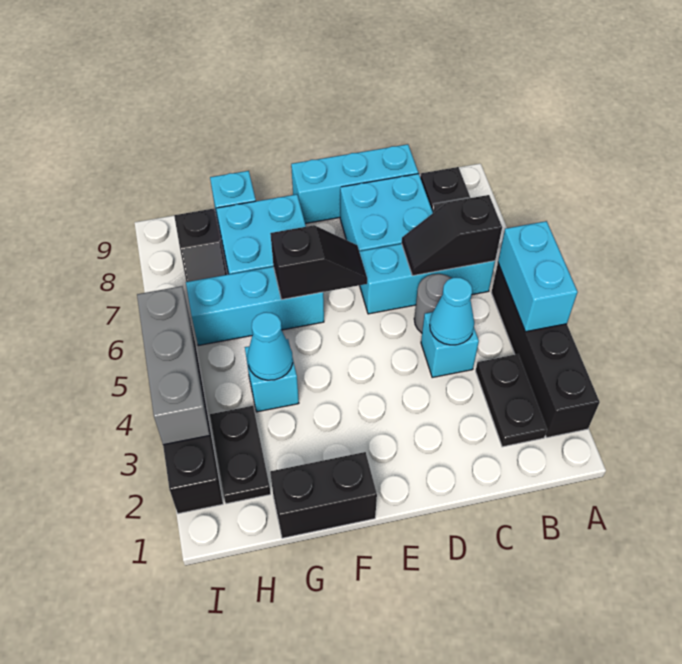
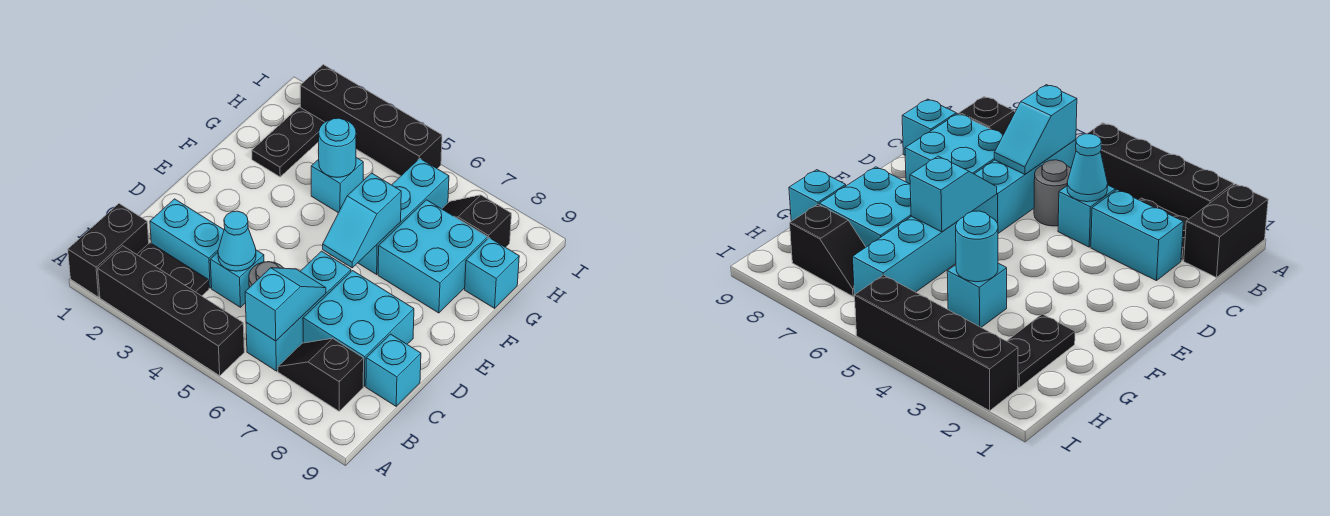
cyan 1x2 brick [498,221,578,332] -> cyan 1x2 brick moved to [150,199,224,288]
black 1x2 slope [402,195,502,276] -> cyan 1x2 slope [245,268,326,341]
cyan 1x3 brick [291,144,418,224] -> cyan 1x1 brick [366,334,421,406]
black 1x2 slope [270,225,367,299] -> cyan 1x2 slope [323,173,401,268]
black 1x2 brick [270,452,377,538] -> black 1x2 brick moved to [68,204,149,297]
cyan 1x1 cone [248,312,293,380] -> cyan 1x1 round brick [319,118,356,177]
black 1x2 plate [210,406,271,504] -> black 1x2 plate turned to [252,107,325,177]
grey 1x3 brick [137,286,210,445] -> none

